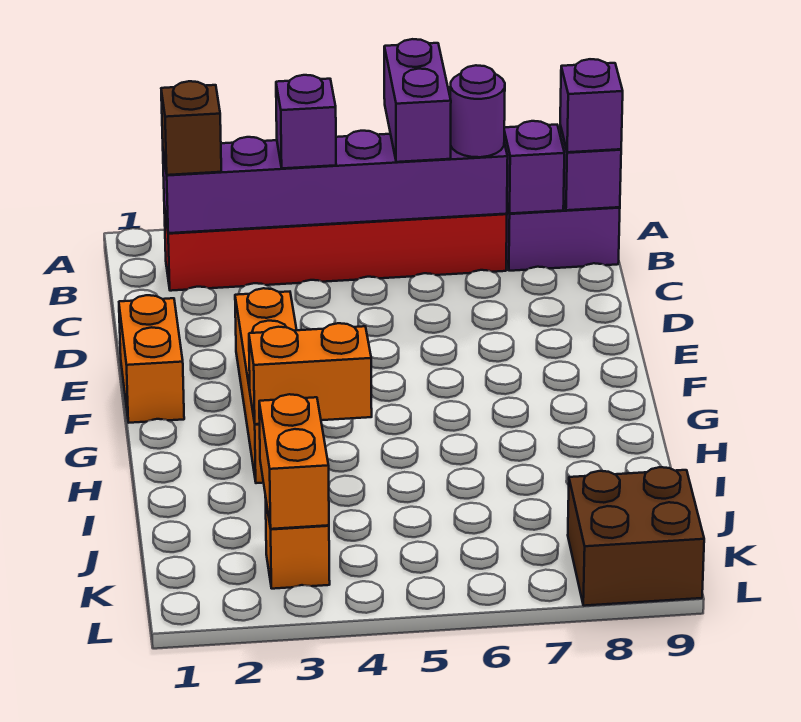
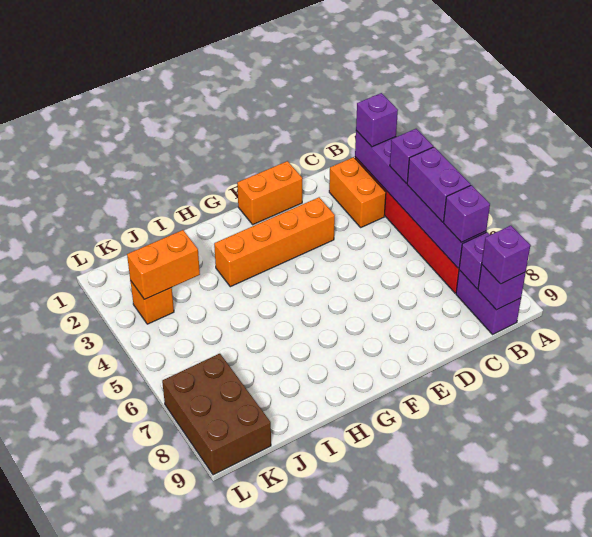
purple 1x2 brick [384,39,451,162] -> purple 1x2 brick turned to [407,147,471,222]
brown 1x1 brick [161,81,221,175] -> purple 1x1 brick [356,93,398,147]
purple 1x1 round brick [450,65,505,157] -> purple 1x1 brick [444,185,490,242]
orange 1x2 brick [249,323,372,424] -> orange 1x2 brick moved to [329,157,386,227]
brown 2x2 brick [568,467,704,606] -> brown 2x3 brick [162,354,271,475]

